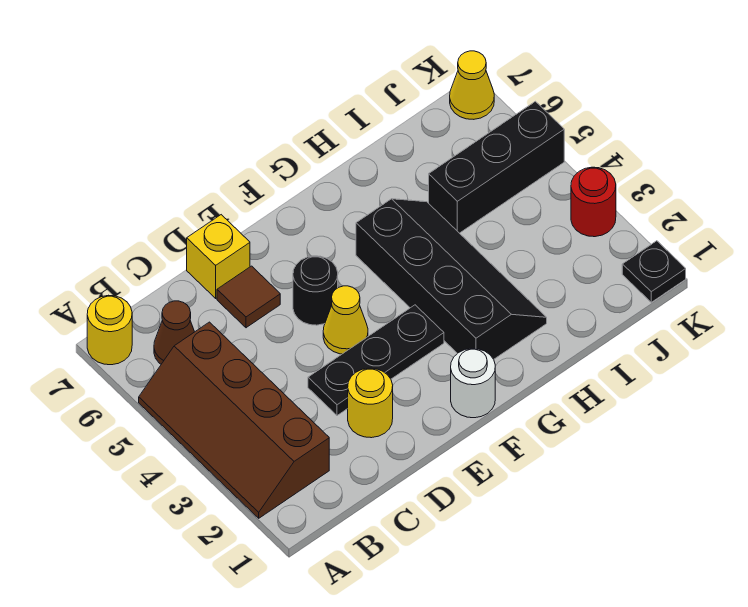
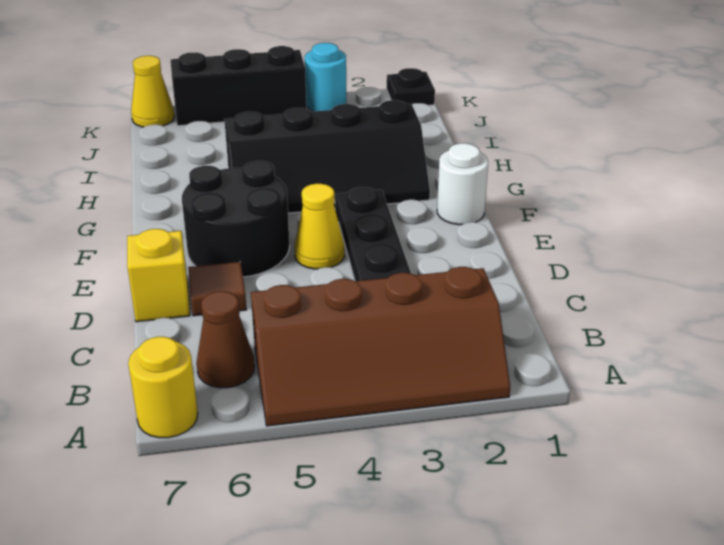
yellow 1x1 round brick [348,368,393,438] -> none
black 1x1 round brick [293,256,338,325] -> black 2x2 round brick [182,161,290,277]
black 2x4 slope [356,199,547,359] -> black 2x4 slope turned to [224,100,430,213]
black 1x3 brick [429,101,564,233] -> black 1x3 brick turned to [171,46,307,126]
red 1x1 round brick [571,167,616,237] -> cyan 1x1 round brick [305,43,346,111]

